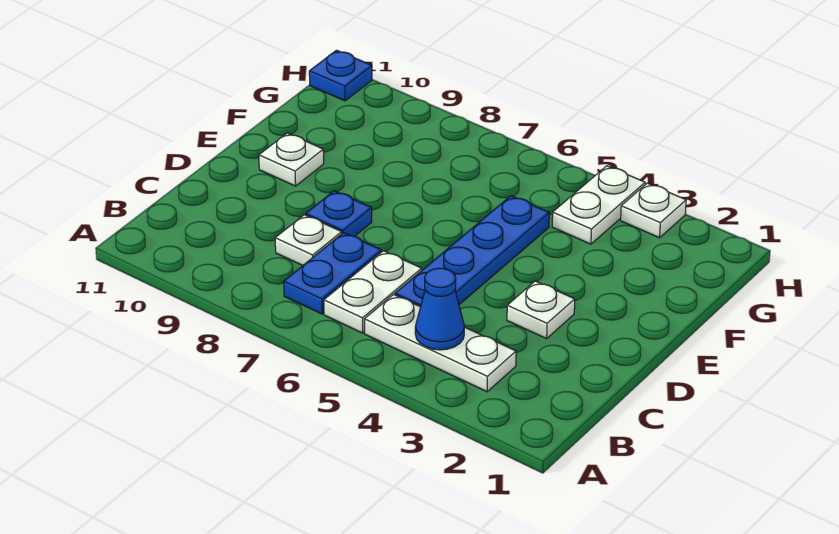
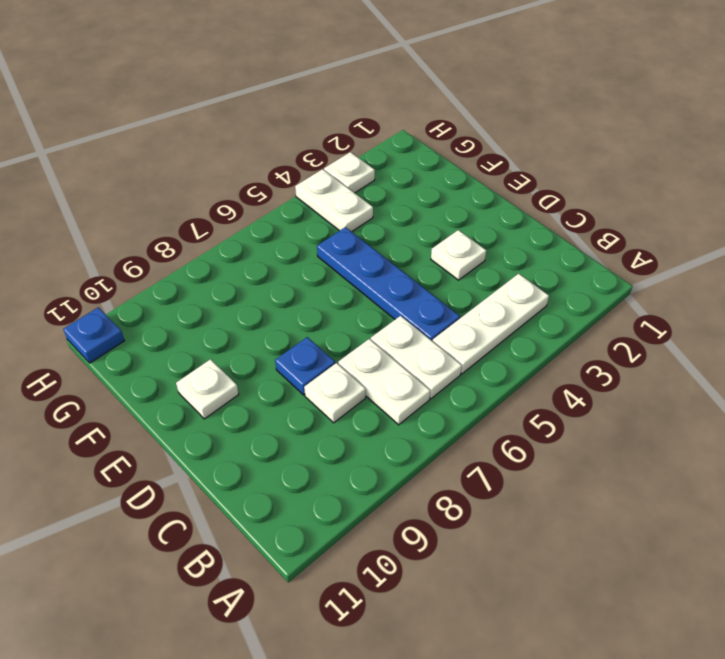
blue 1x1 cone [415,268,465,350] -> none
blue 1x2 plate [284,233,381,314] -> white 1x2 plate [338,339,430,425]

